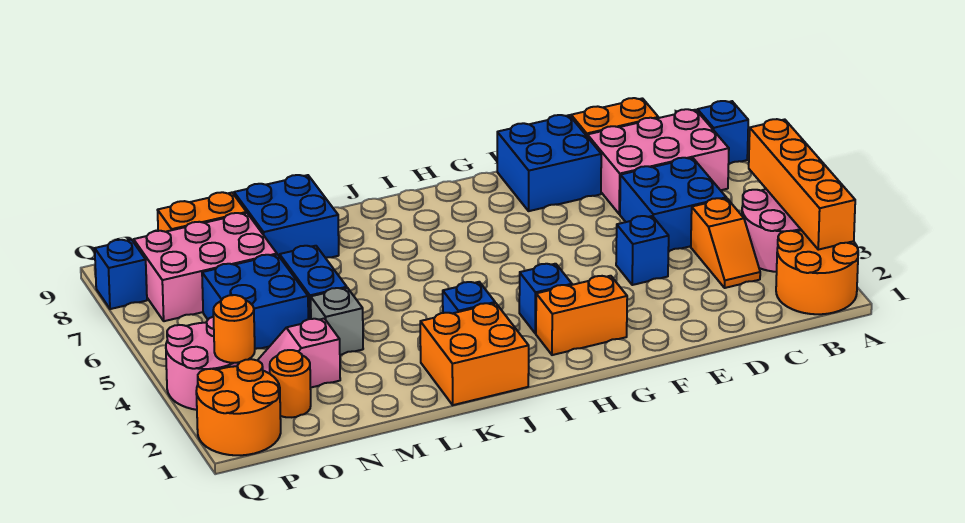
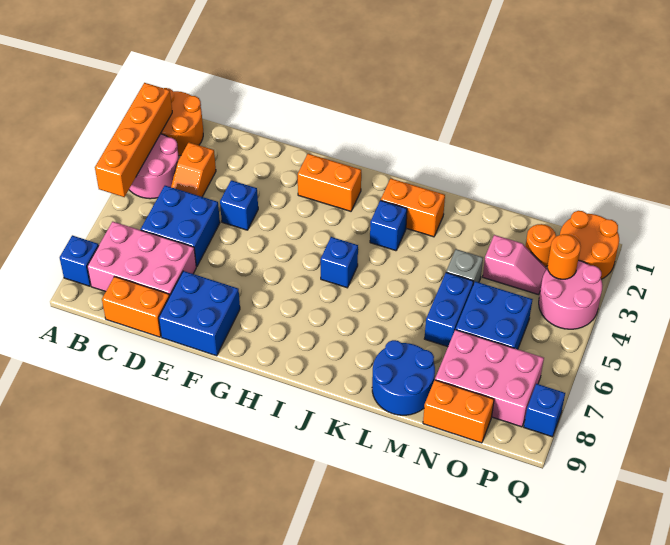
orange 1x2 slope [691,198,760,288] -> orange 1x2 slope turned to [171,143,216,197]
blue 1x1 brick [519,264,572,334] -> blue 1x1 brick moved to [321,237,358,288]
orange 2x2 brick [420,303,529,405] -> orange 1x2 brick [381,179,445,237]
blue 2x2 brick [234,175,339,258] -> blue 2x2 round brick [372,340,435,415]

